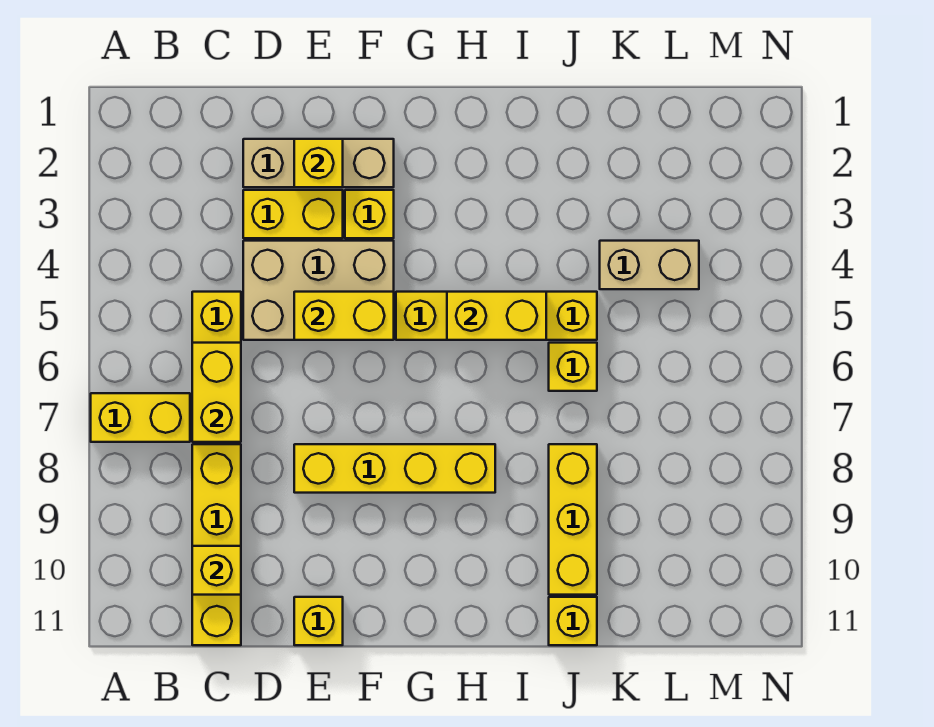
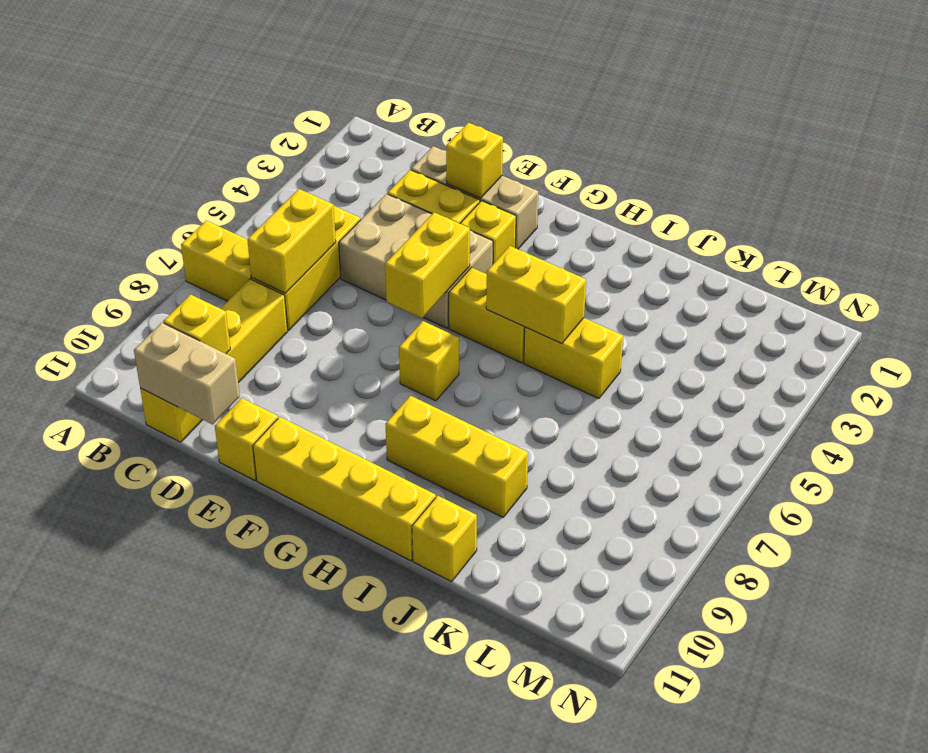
yellow 1x2 brick [294,292,394,340] -> yellow 1x2 brick turned to [385,212,470,318]
yellow 1x4 brick [294,444,495,493] -> yellow 1x4 brick moved to [253,417,436,561]
yellow 1x1 brick [549,343,597,391] -> yellow 1x1 brick moved to [399,321,459,401]
yellow 1x3 brick [549,444,597,595] -> yellow 1x3 brick turned to [386,396,528,517]
tan 1x2 brick [600,241,699,289] -> tan 1x2 brick moved to [134,323,240,424]

